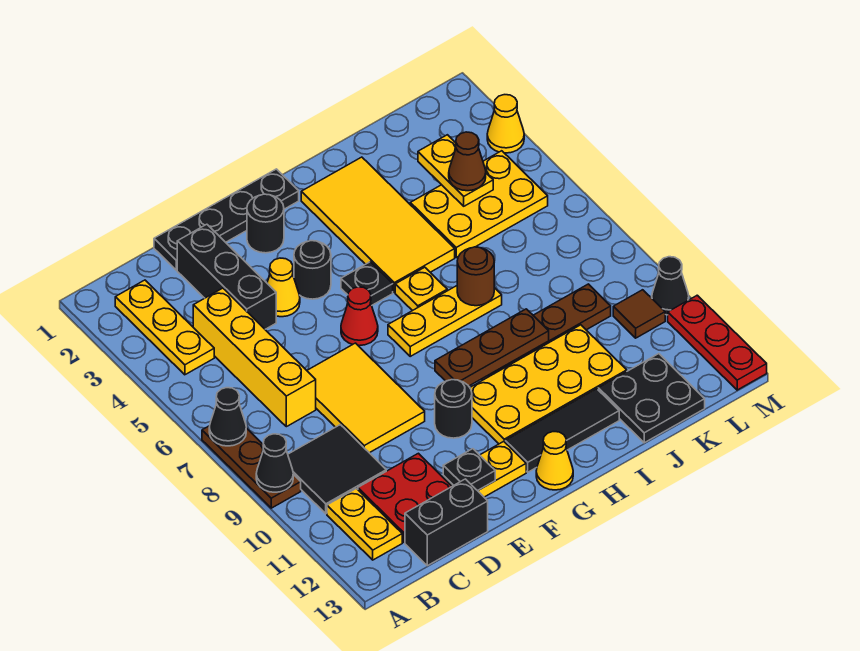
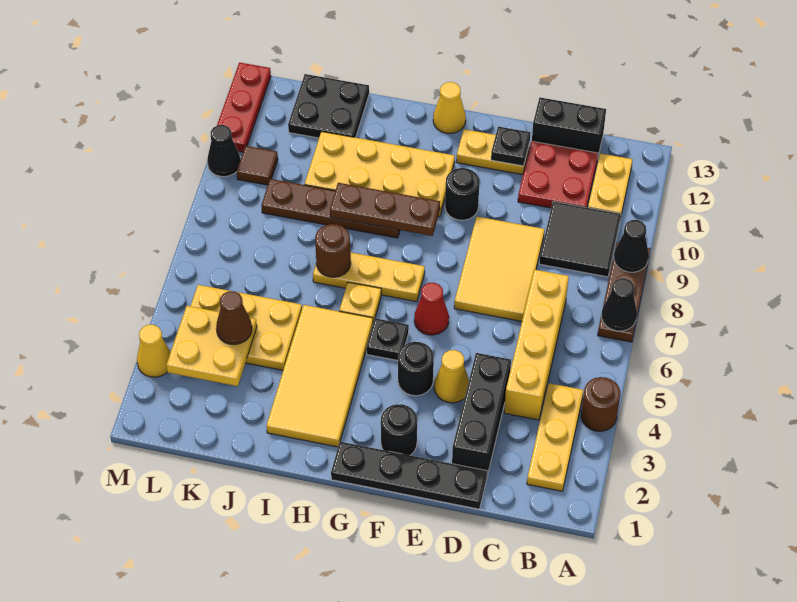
none -> brown 1x1 round brick [581,377,620,431]
black 1x3 tile [505,389,619,472] -> none
yellow 1x2 plate [418,135,493,206] -> yellow 2x2 plate [166,306,257,386]

